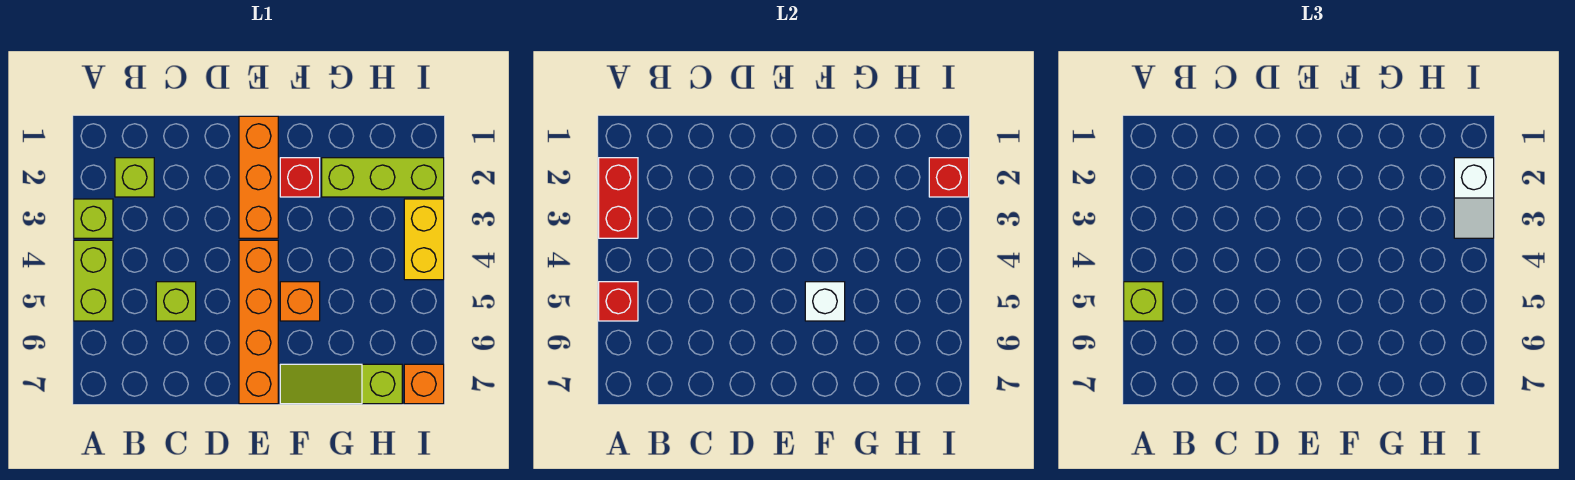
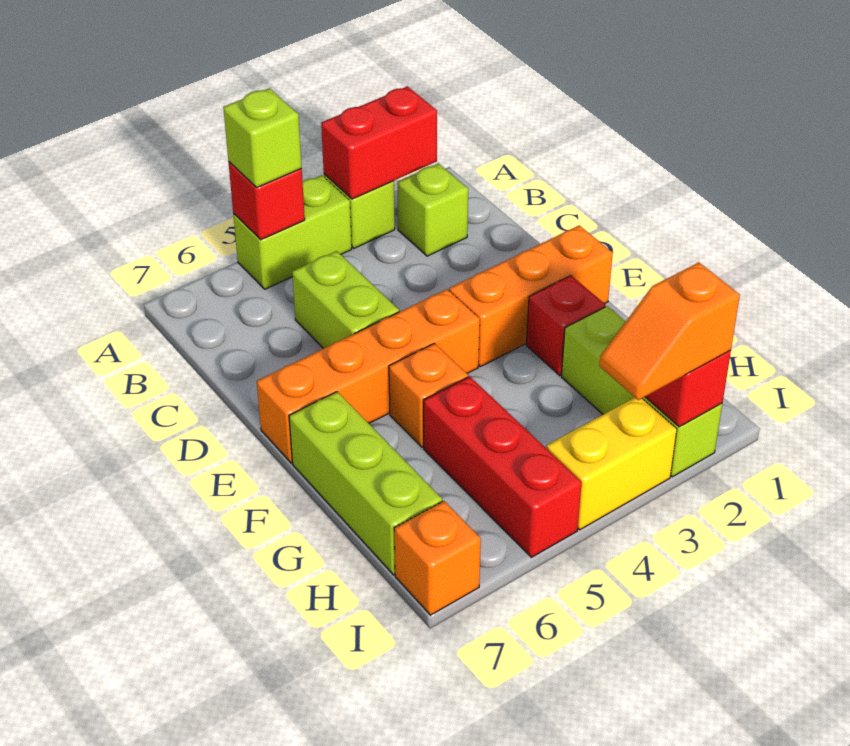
lime 1x1 brick [156,282,196,321] -> lime 1x2 brick [292,251,399,349]
white 1x1 brick [805,282,845,321] -> none
lime 1x3 slope [280,364,402,404] -> lime 1x3 brick [289,392,442,575]
none -> red 1x3 brick [424,376,582,557]
white 1x2 slope [1454,158,1494,238] -> orange 1x2 slope [599,262,740,400]

